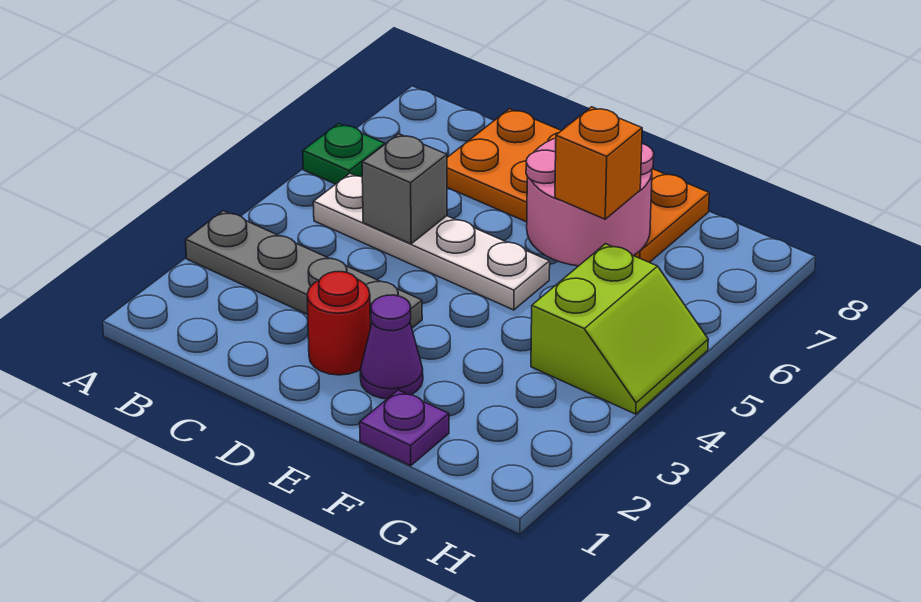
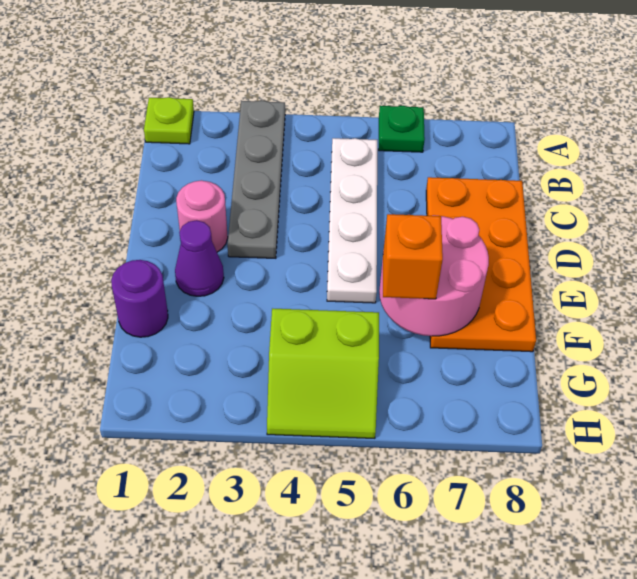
none -> lime 1x1 plate [144,97,194,144]
grey 1x1 brick [362,134,447,244] -> none
red 1x1 round brick [307,272,370,375] -> pink 1x1 round brick [176,180,228,252]
purple 1x1 plate [360,390,449,466] -> purple 1x1 round brick [111,260,168,337]

